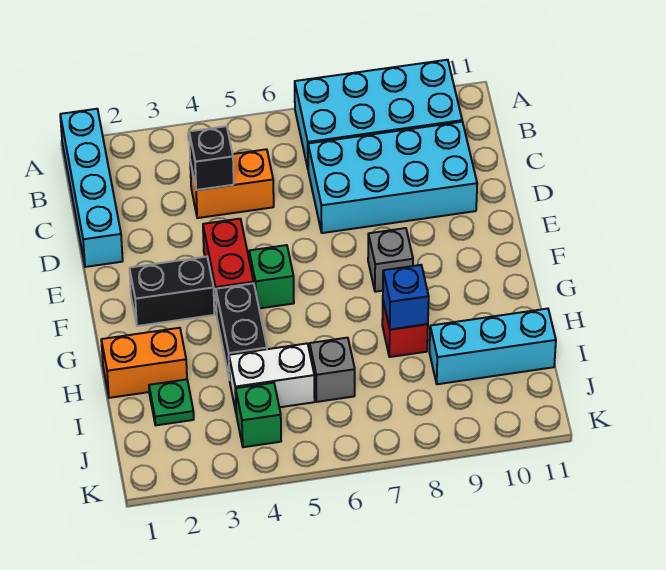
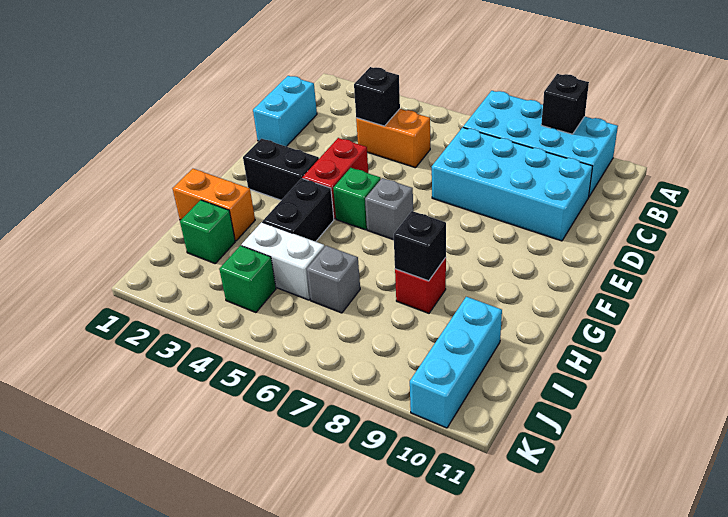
cyan 1x4 brick [60,109,123,267] -> cyan 1x2 brick [253,76,317,147]
none -> black 1x1 brick [541,74,589,134]
grey 1x1 brick [368,228,413,292] -> grey 1x1 brick moved to [365,178,413,240]
blue 1x1 brick [383,265,429,329] -> black 1x1 brick [394,211,446,281]
green 1x1 plate [149,379,194,425] -> green 1x1 brick [180,200,235,263]
cyan 1x3 brick [429,309,556,384] -> cyan 1x3 brick turned to [410,297,502,428]

